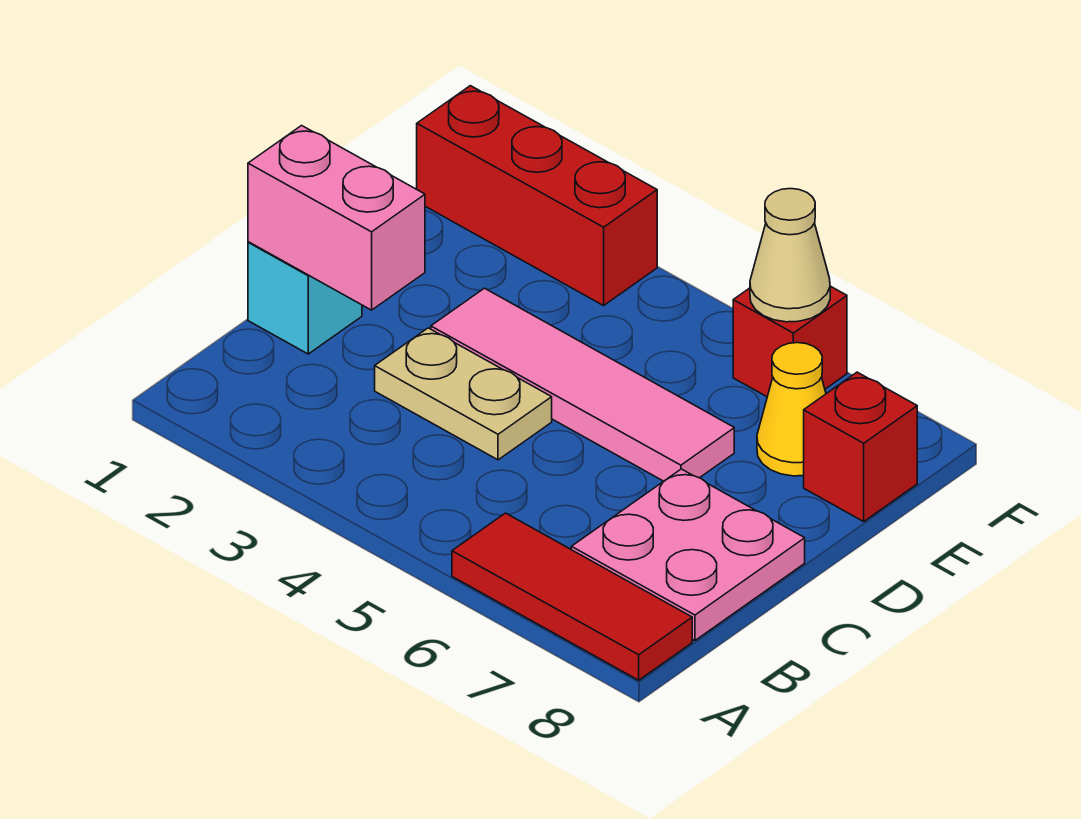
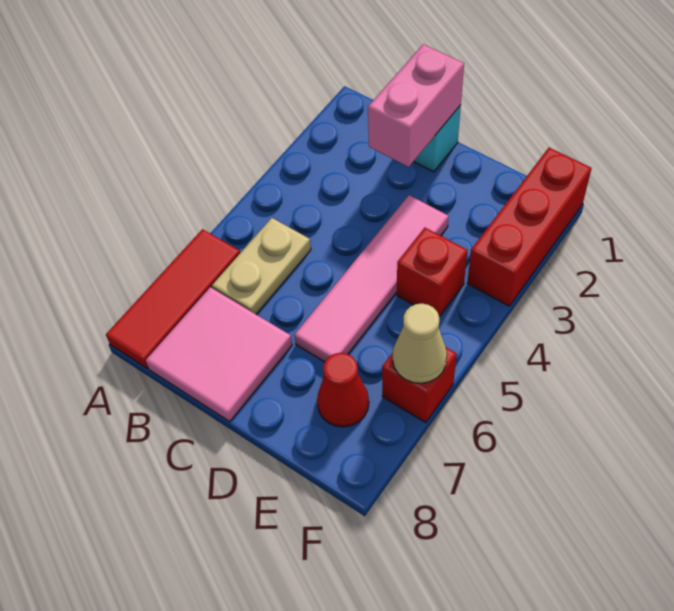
pink 2x2 plate [571,469,805,641] -> pink 2x2 tile [146,287,292,422]
tan 1x2 plate [375,328,552,460] -> tan 1x2 plate moved to [212,218,311,314]
yellow 1x1 cone [757,343,826,476] -> red 1x1 cone [317,353,369,427]
red 1x1 brick [804,372,917,521] -> red 1x1 brick moved to [397,228,467,317]

